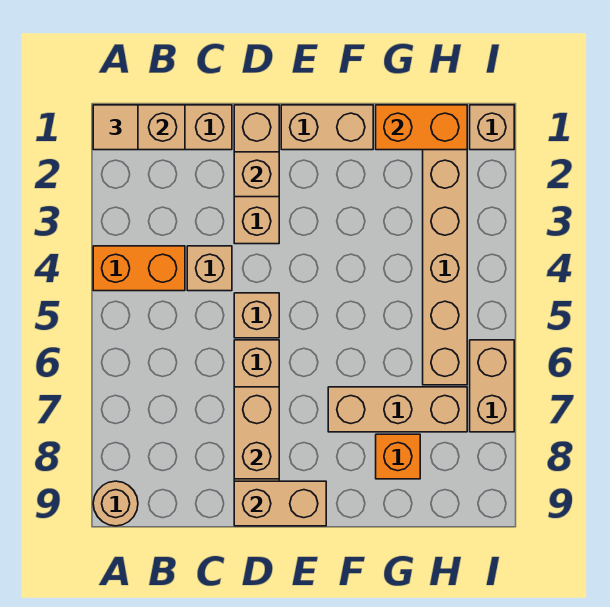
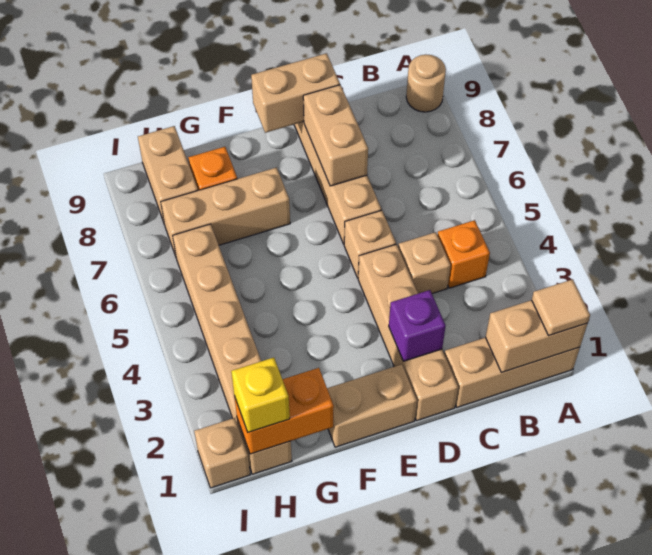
orange 1x2 brick [93,246,185,291] -> orange 1x1 brick [438,220,490,288]
tan 1x3 brick [234,105,279,244] -> tan 1x4 brick [358,244,458,421]
tan 1x1 brick [234,152,279,197] -> purple 1x1 brick [389,290,446,361]
none -> yellow 1x1 brick [231,358,290,432]
tan 1x2 brick [470,340,514,432] -> tan 1x2 brick moved to [138,126,198,225]

